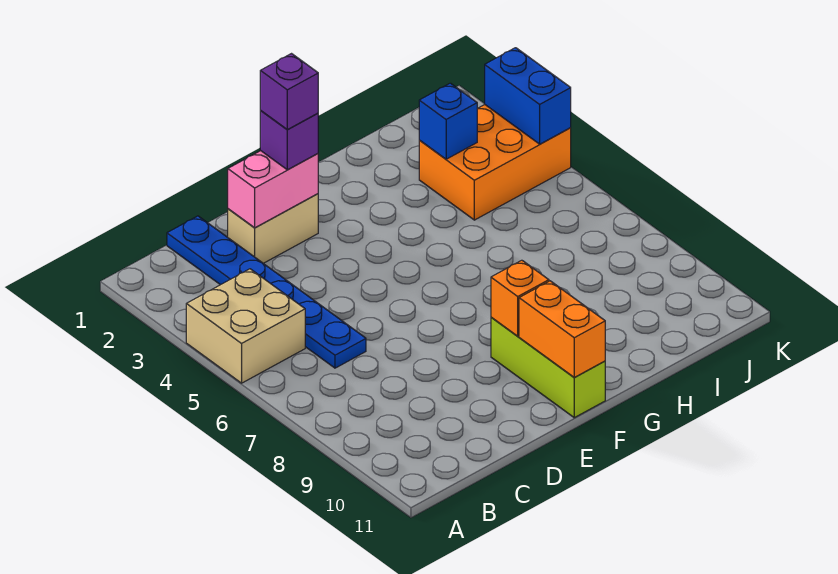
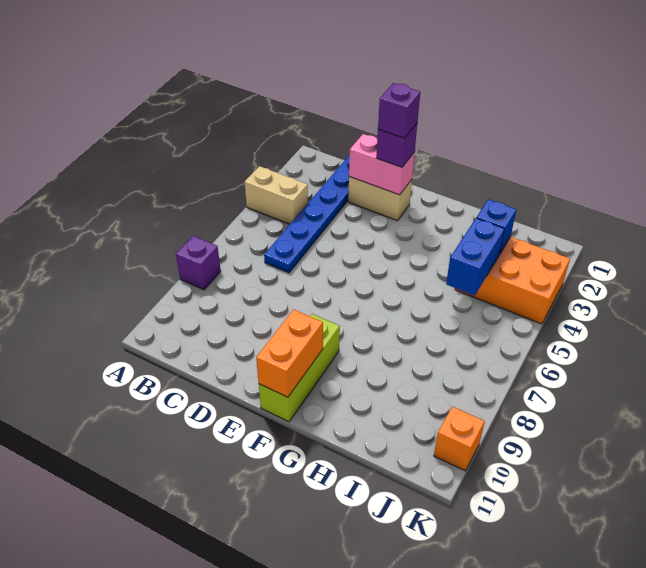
tan 2x2 brick [186,269,305,383] -> tan 1x2 brick [245,166,308,224]
none -> purple 1x1 brick [176,236,221,290]
orange 1x1 brick [491,260,549,336] -> orange 1x1 brick moved to [434,407,485,471]
blue 1x2 brick [485,48,571,144] -> blue 1x2 brick moved to [446,218,505,296]

